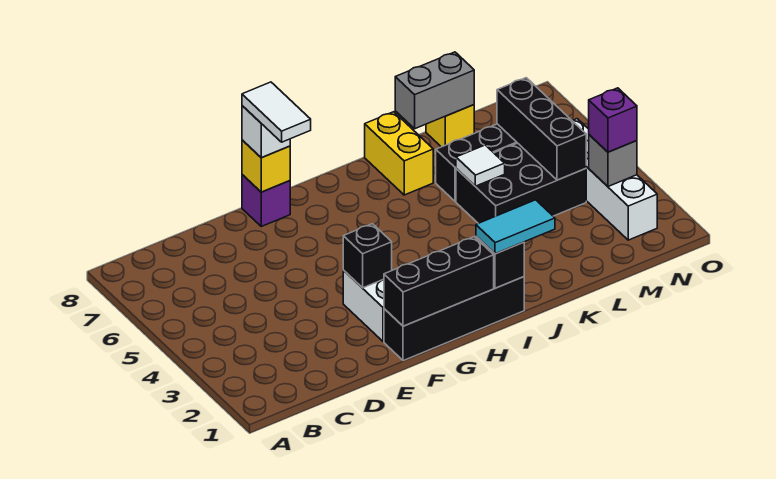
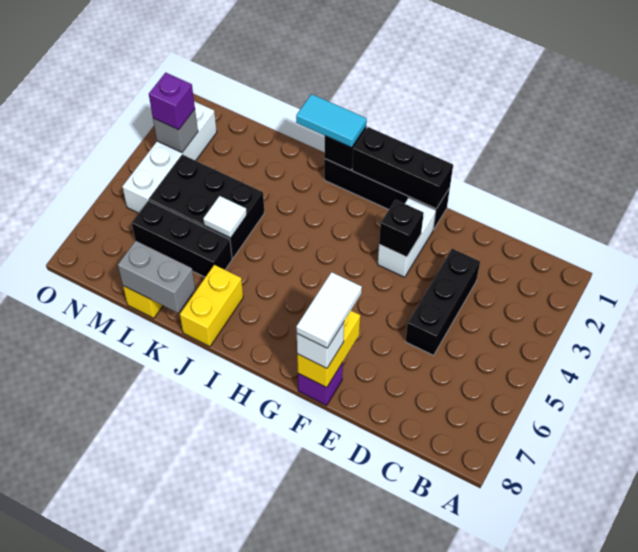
yellow 1x1 brick [242,140,290,192] -> yellow 1x2 brick [297,311,360,388]
black 1x3 brick [497,78,586,180] -> black 1x3 brick moved to [405,249,480,355]

